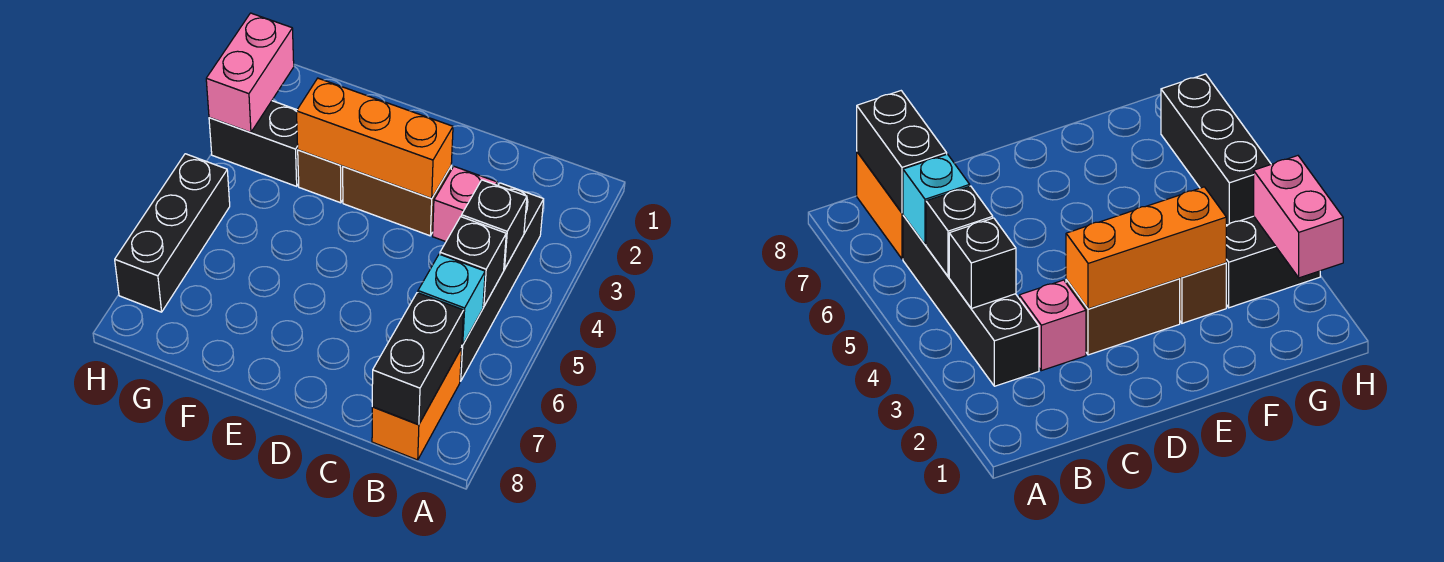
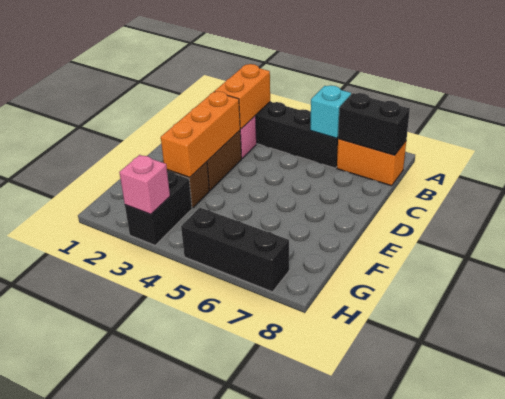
none -> orange 1x2 brick [215,64,270,129]
black 1x1 brick [461,180,527,269] -> none
black 1x1 brick [440,217,506,307] -> none
pink 1x2 brick [206,13,294,133] -> pink 1x1 brick [119,155,170,214]

